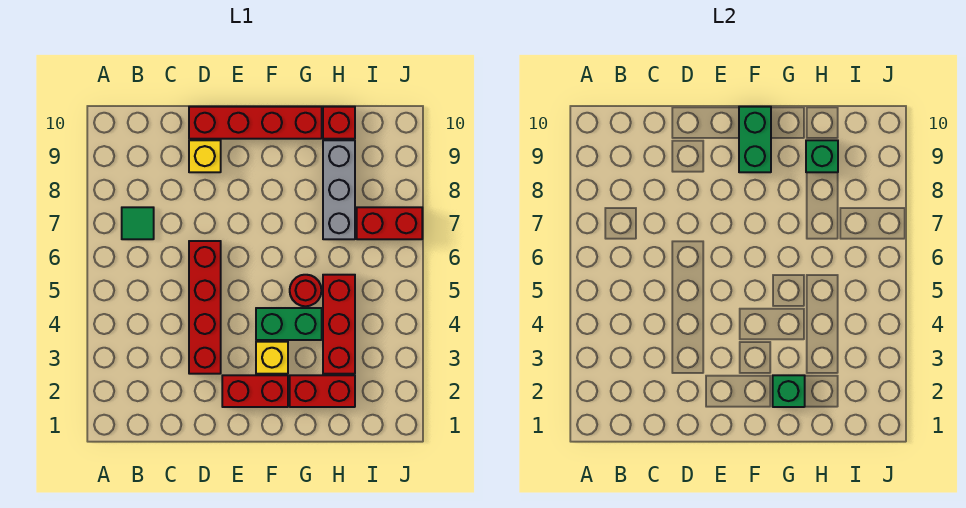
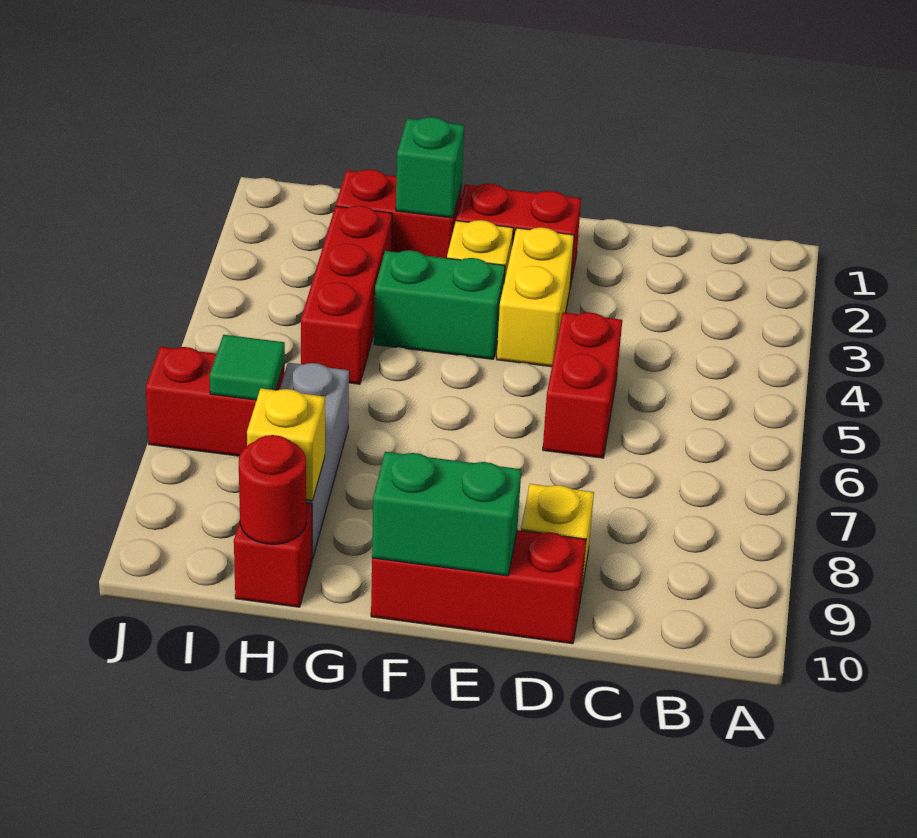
green 1x1 tile [122,207,154,239] -> green 1x1 tile moved to [210,335,285,400]
red 1x4 brick [189,241,221,374] -> red 1x2 brick [543,312,622,458]
red 1x4 brick [189,107,322,139] -> red 1x3 brick [371,530,586,644]
none -> yellow 1x2 brick [497,227,574,367]
green 1x2 brick [739,107,771,172] -> green 1x2 brick turned to [372,452,521,576]
red 1x1 round brick [290,275,321,306] -> red 1x1 round brick moved to [239,435,306,544]
green 1x1 brick [806,140,838,172] -> yellow 1x1 brick [247,388,325,501]

